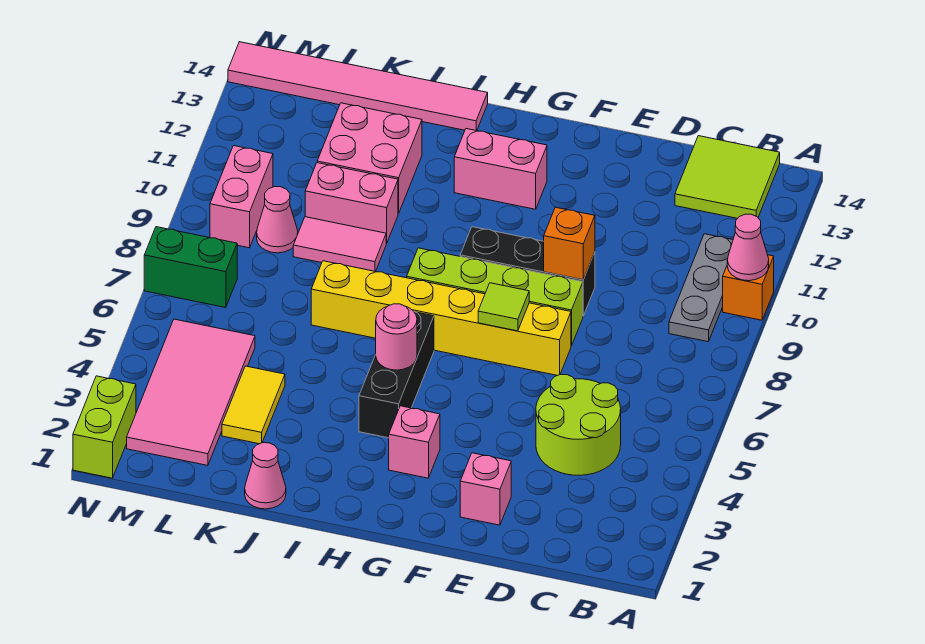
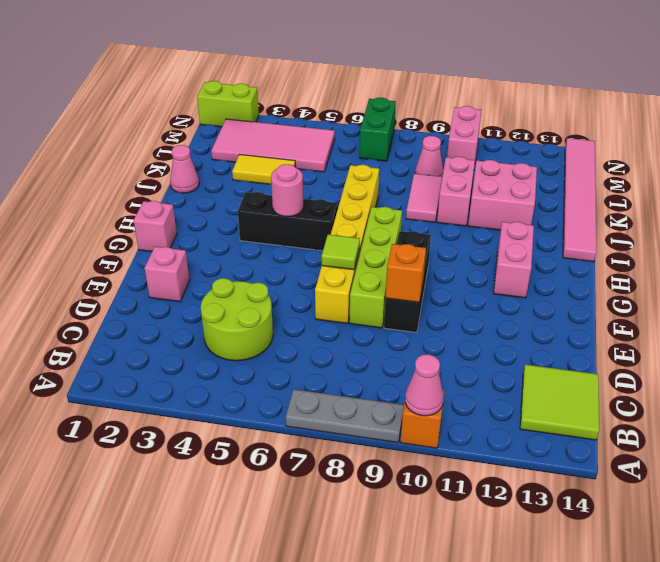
grey 1x3 plate [669,234,733,342] -> grey 1x3 plate moved to [286,389,404,443]
pink 1x1 brick [389,406,440,478] -> pink 1x1 brick moved to [134,201,177,251]
pink 1x2 brick [210,146,273,248] -> pink 1x2 brick turned to [447,106,482,165]

